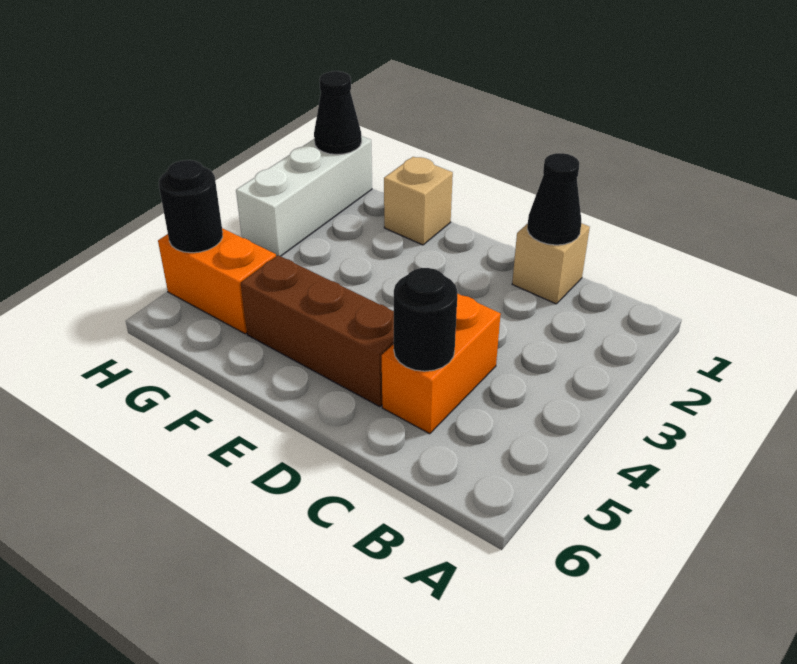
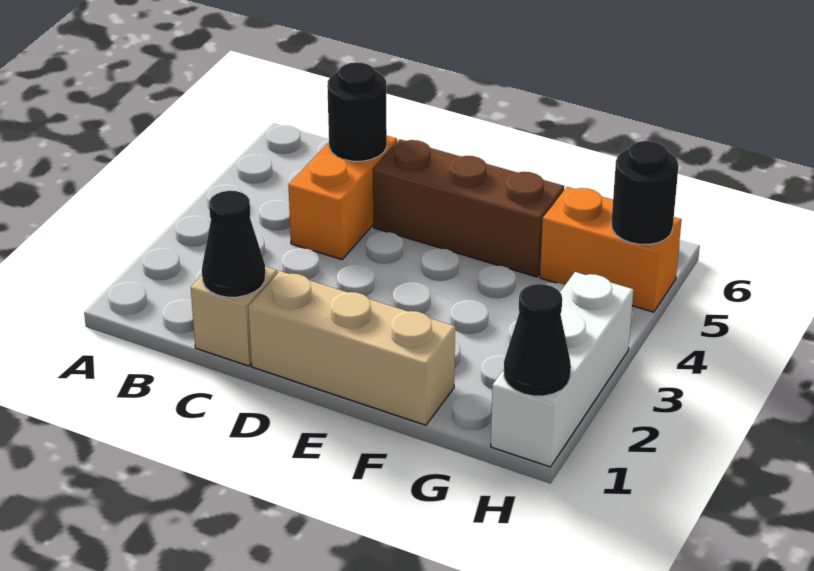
tan 1x1 brick [384,157,453,245] -> tan 1x3 brick [248,271,455,425]

